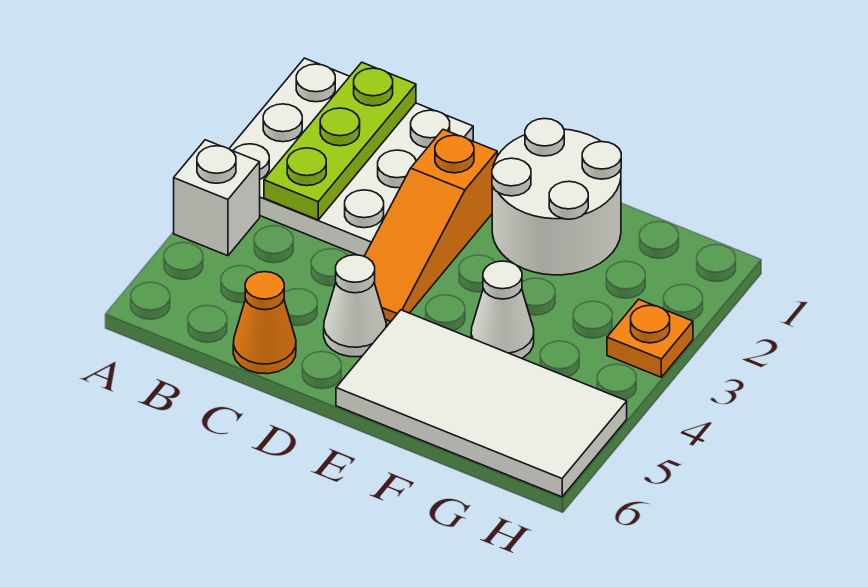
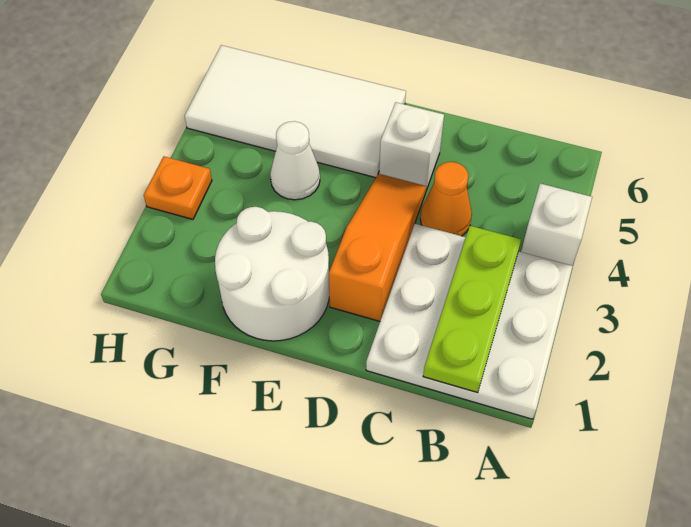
orange 1x1 cone [233,272,296,374] -> orange 1x1 cone moved to [420,162,472,236]
white 1x1 cone [324,255,386,357] -> white 1x1 brick [379,102,444,190]

